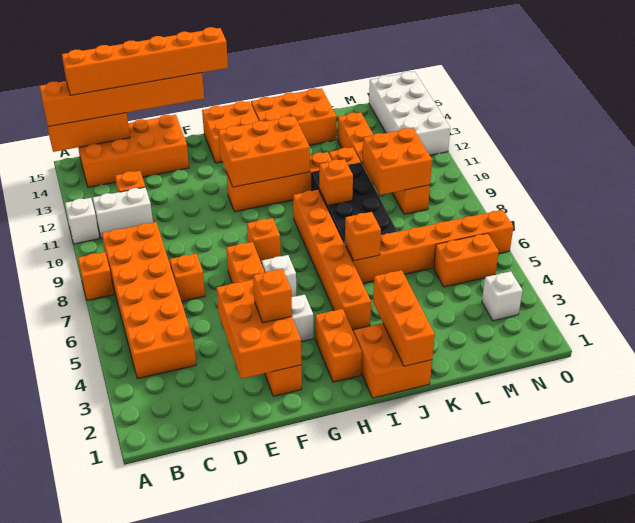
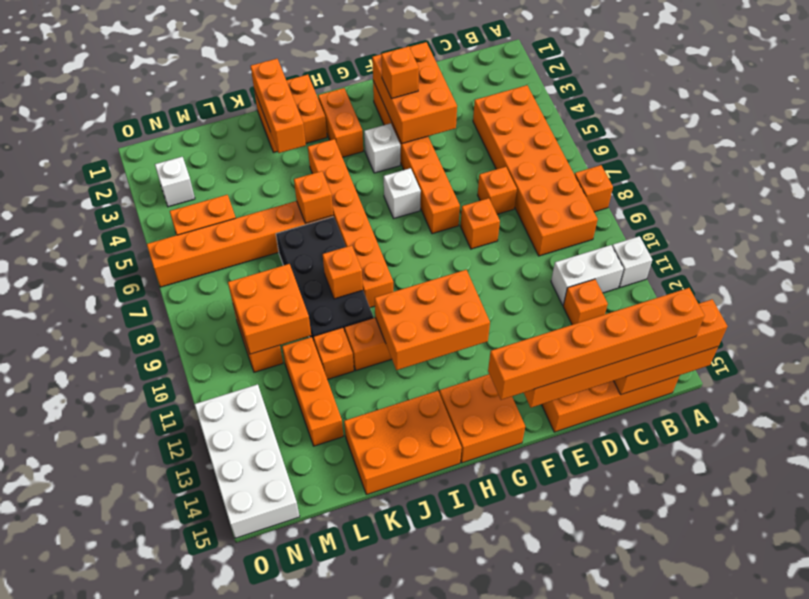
orange 1x1 brick [247,218,281,263] -> orange 1x1 brick moved to [460,198,500,249]

